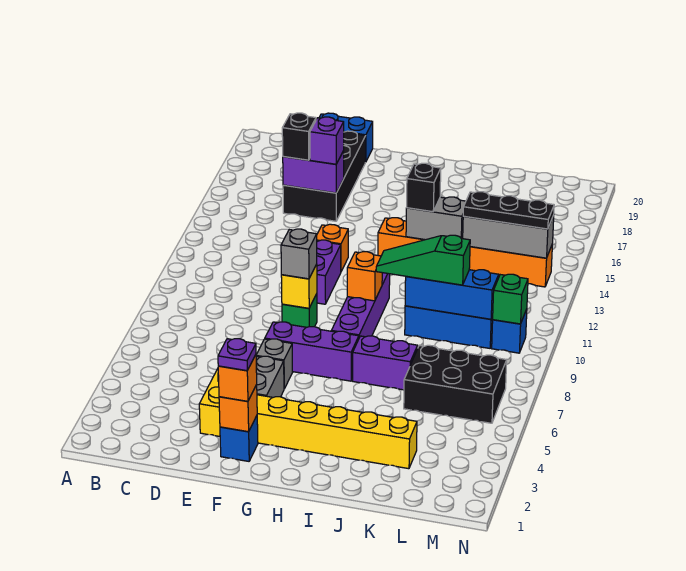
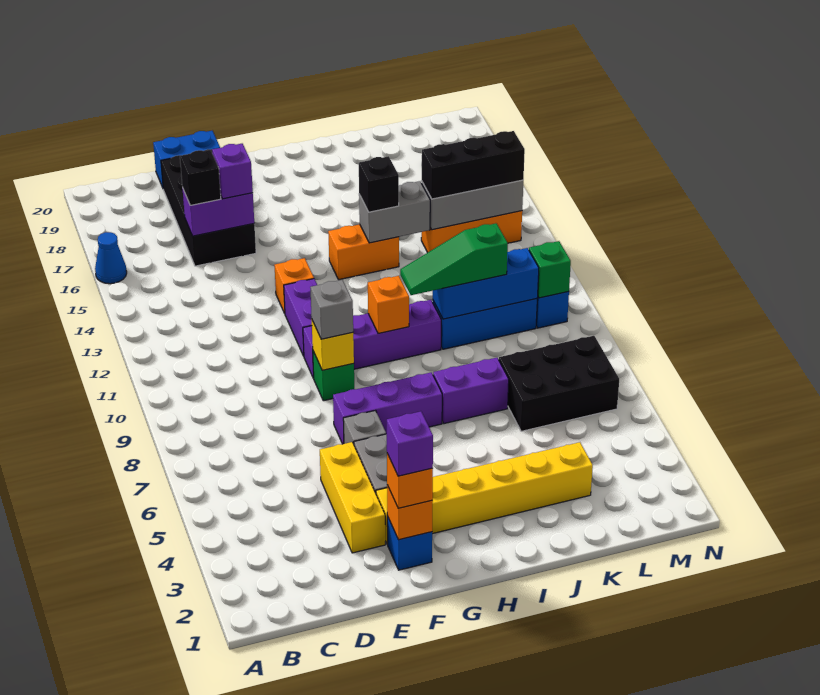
none -> blue 1x1 cone [95,232,127,284]
purple 1x1 plate [218,339,256,371] -> purple 1x1 brick [387,411,433,476]
purple 1x4 brick [332,273,390,337] -> purple 1x4 brick turned to [303,300,441,378]
black 1x3 plate [463,192,554,229] -> black 1x3 brick [422,131,525,199]

